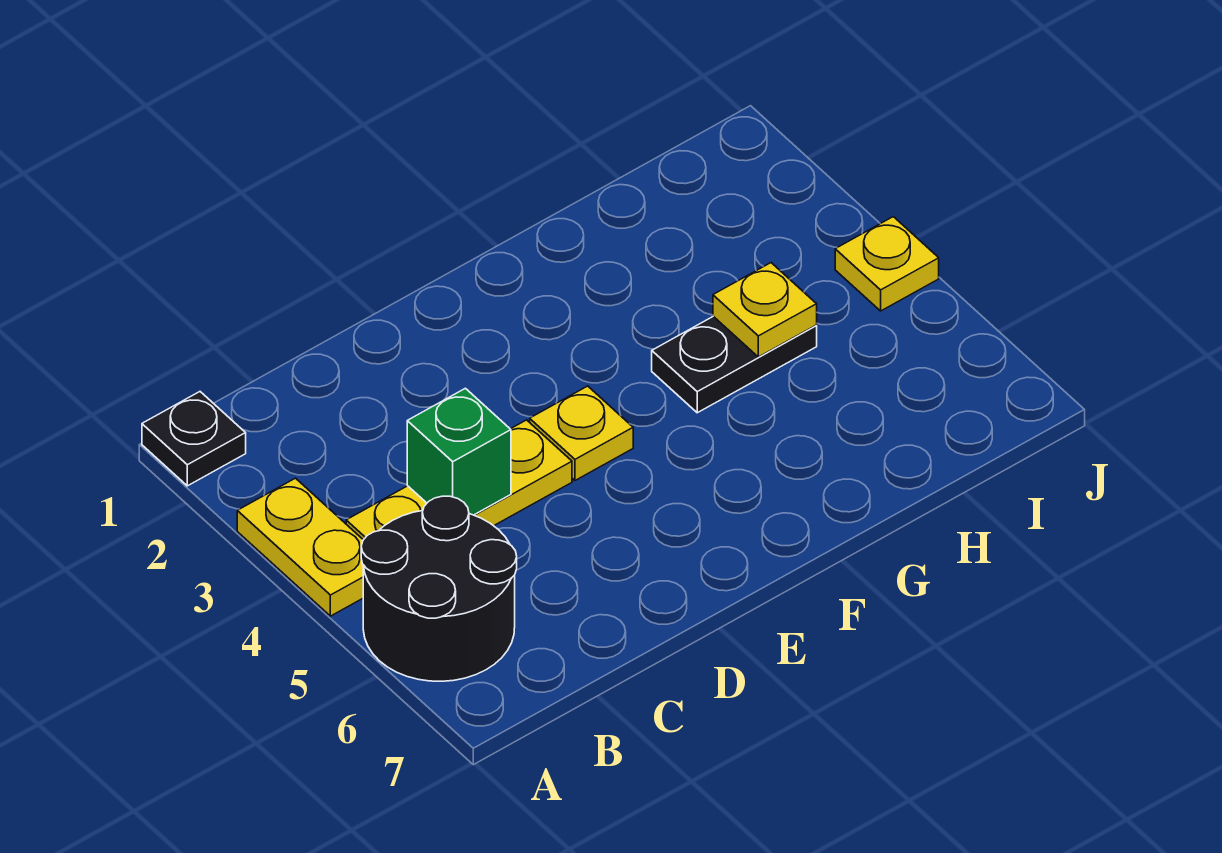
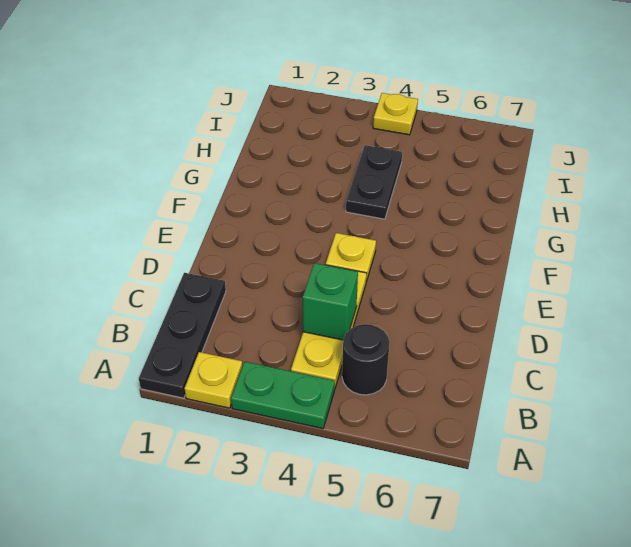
black 1x1 plate [142,392,246,486] -> black 1x3 plate [139,273,226,398]
yellow 1x2 plate [237,478,363,616] -> green 1x2 plate [231,362,335,428]
black 2x2 round brick [361,496,517,681] -> black 1x1 round brick [342,324,390,395]
yellow 1x1 plate [713,263,817,357] -> yellow 1x1 plate moved to [185,352,242,408]

